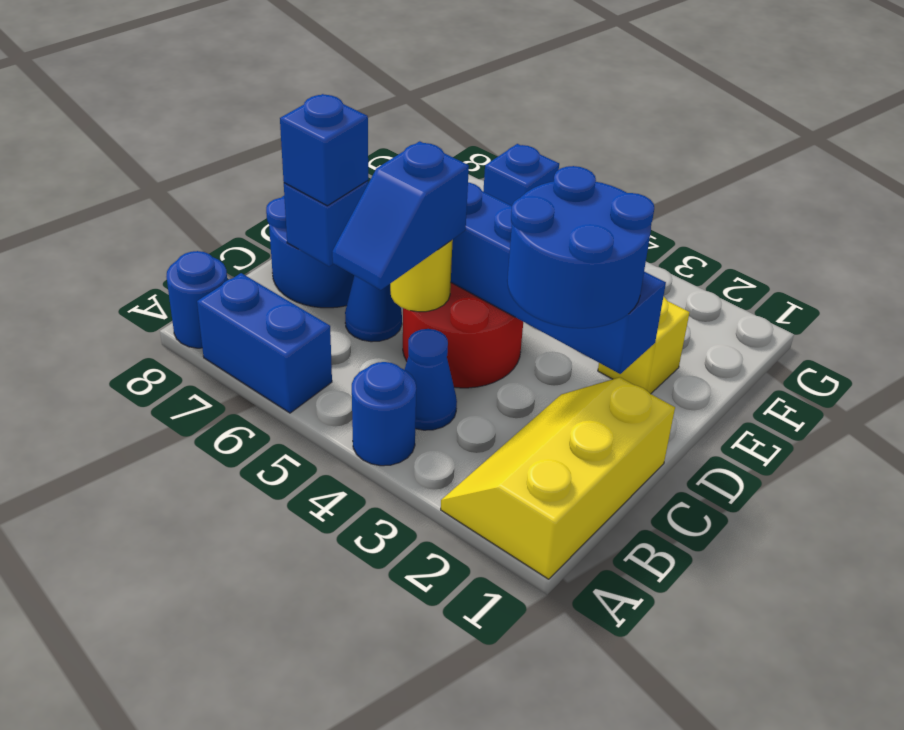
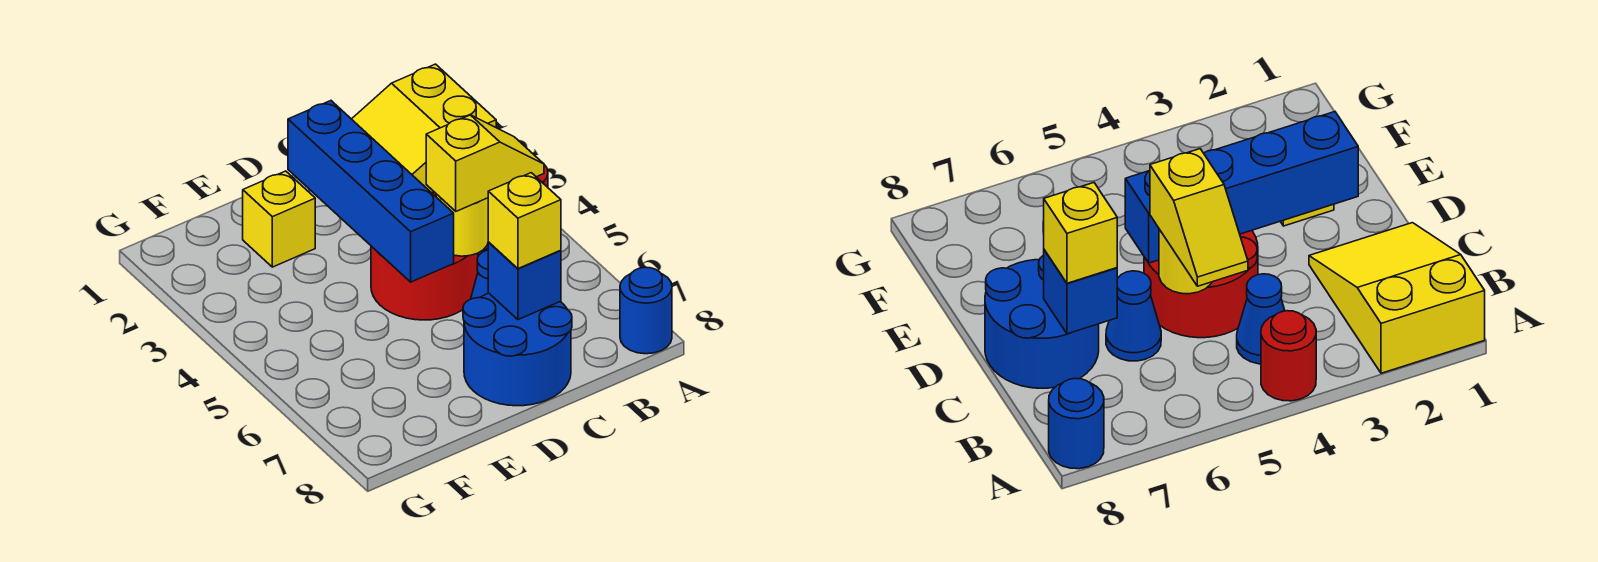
yellow 2x3 slope [441,377,675,579] -> yellow 2x3 slope turned to [352,64,496,193]
blue 1x1 round brick [352,362,416,466] -> red 1x1 round brick [1261,311,1316,401]
blue 1x2 brick [197,273,332,413] -> none
blue 1x2 slope [332,141,469,290] -> yellow 1x2 slope [426,115,544,211]
blue 2x2 round brick [507,166,654,328] -> none
blue 1x1 brick [280,94,368,206] -> yellow 1x1 brick [488,173,561,269]
blue 1x1 brick [483,144,559,206] -> none

